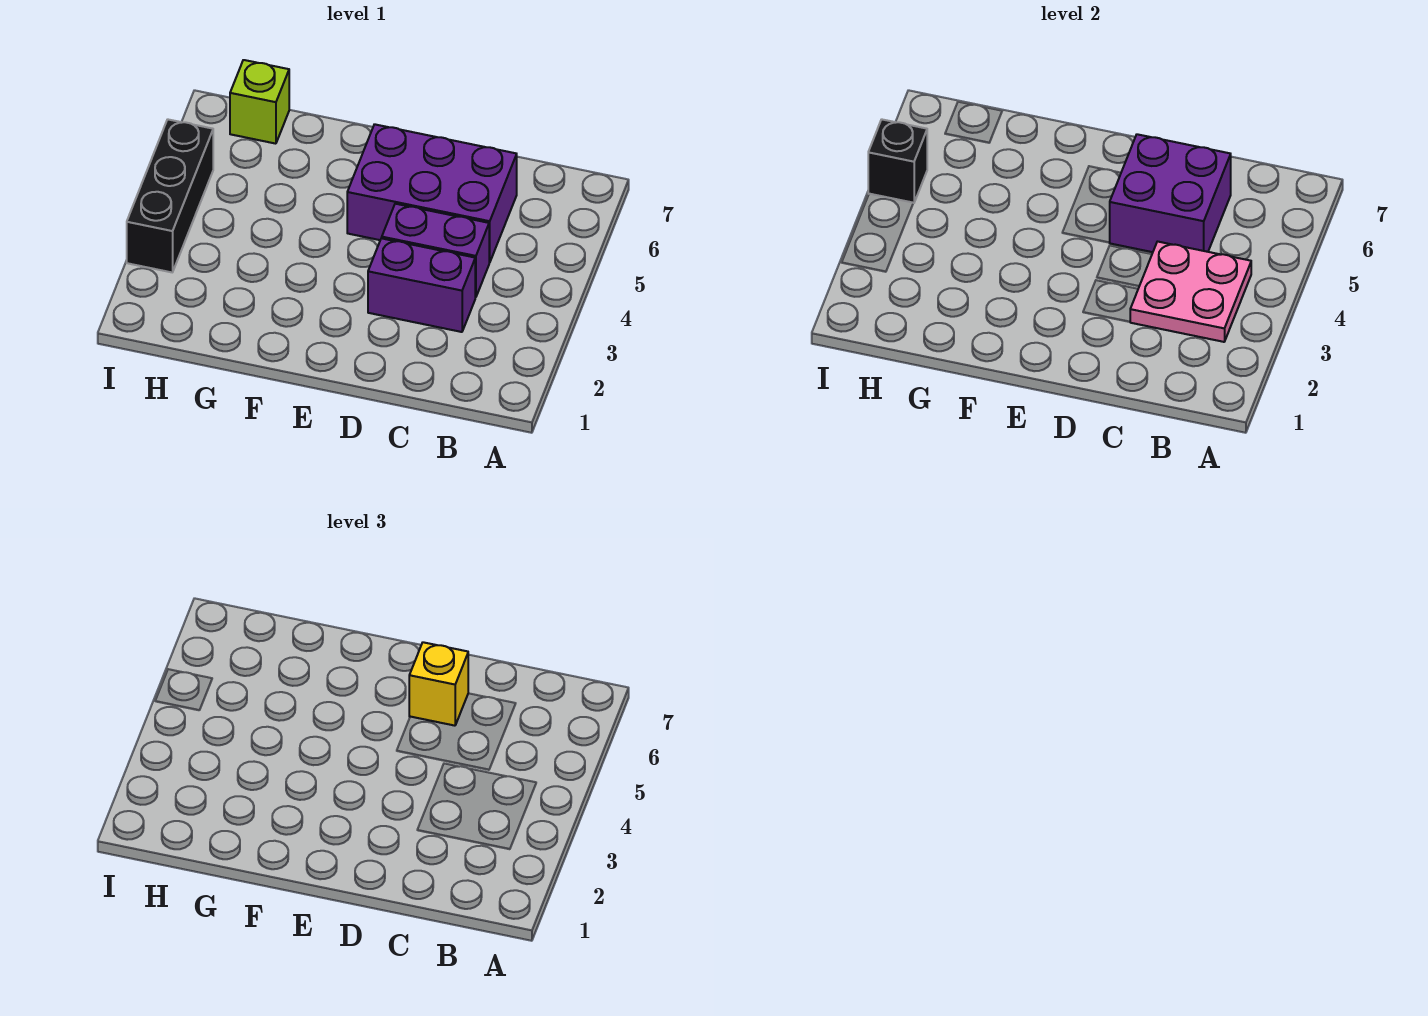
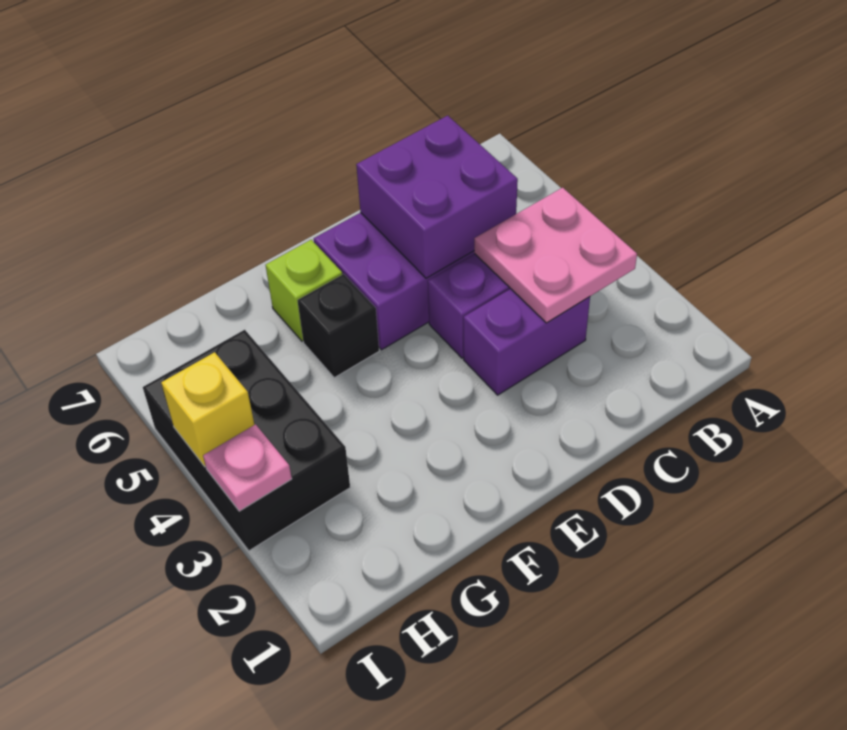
yellow 1x1 brick [409,642,468,726] -> yellow 1x1 brick moved to [161,352,254,467]
lime 1x1 brick [230,60,289,144] -> lime 1x1 brick moved to [266,240,342,342]
black 1x3 brick [127,119,213,272] -> black 2x3 brick [143,330,350,551]
none -> pink 1x1 plate [203,424,292,511]
black 1x1 brick [868,119,927,203] -> black 1x1 brick moved to [297,274,379,378]

